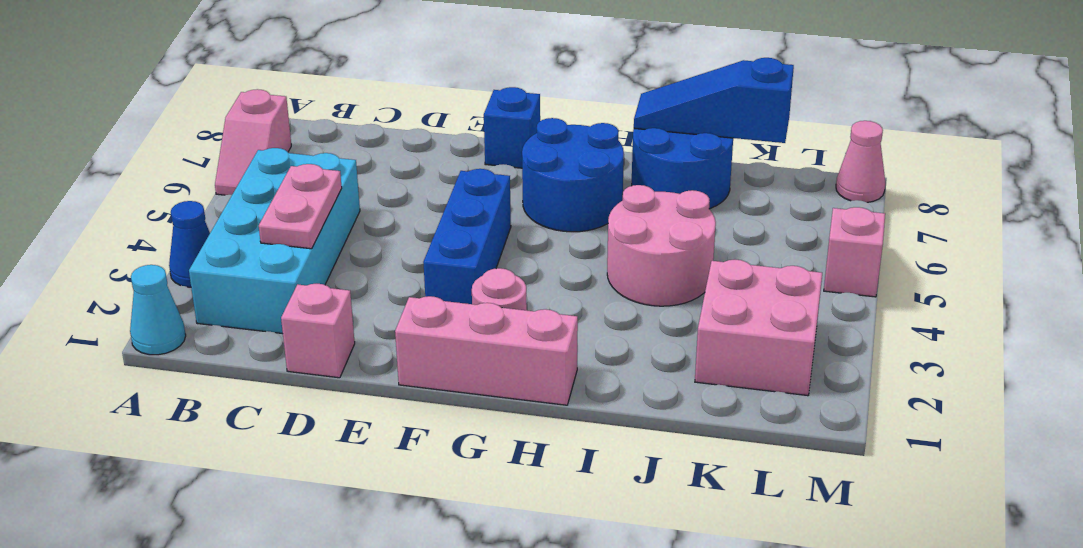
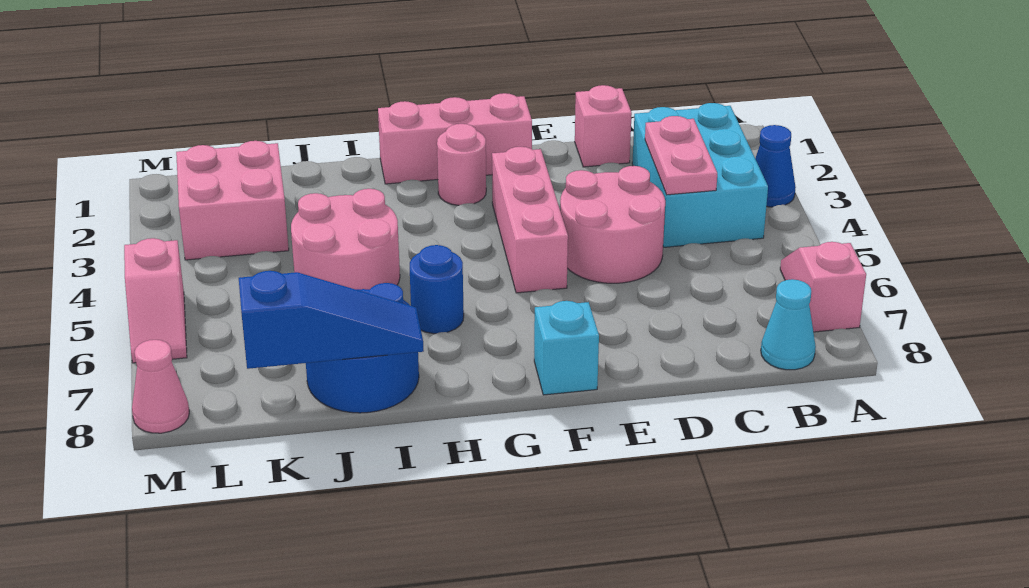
cyan 1x1 cone [130,265,186,355] -> cyan 1x1 cone moved to [761,279,816,370]
cyan 2x4 brick [189,148,360,333] -> cyan 2x3 brick [632,103,768,247]
none -> pink 2x2 round brick [560,166,665,283]
blue 1x3 brick [423,169,511,304] -> pink 1x3 brick [492,147,568,293]
blue 1x1 brick [484,87,540,168] -> cyan 1x1 brick [534,301,599,395]
blue 2x2 round brick [522,118,624,232] -> blue 1x1 round brick [410,245,464,334]

